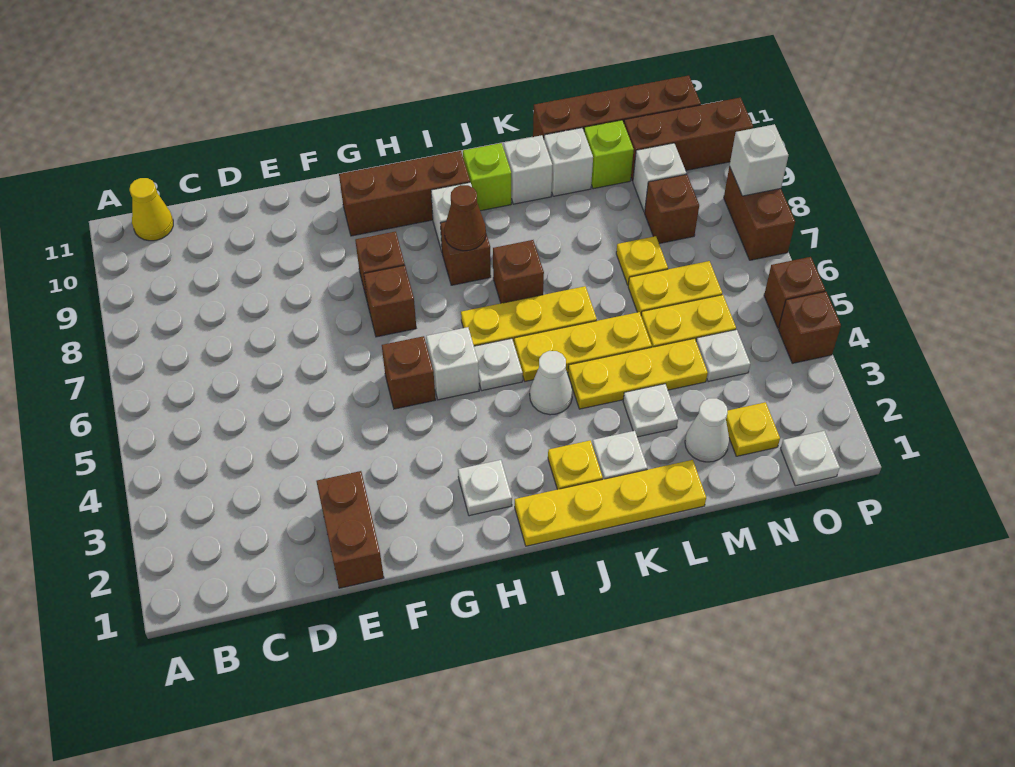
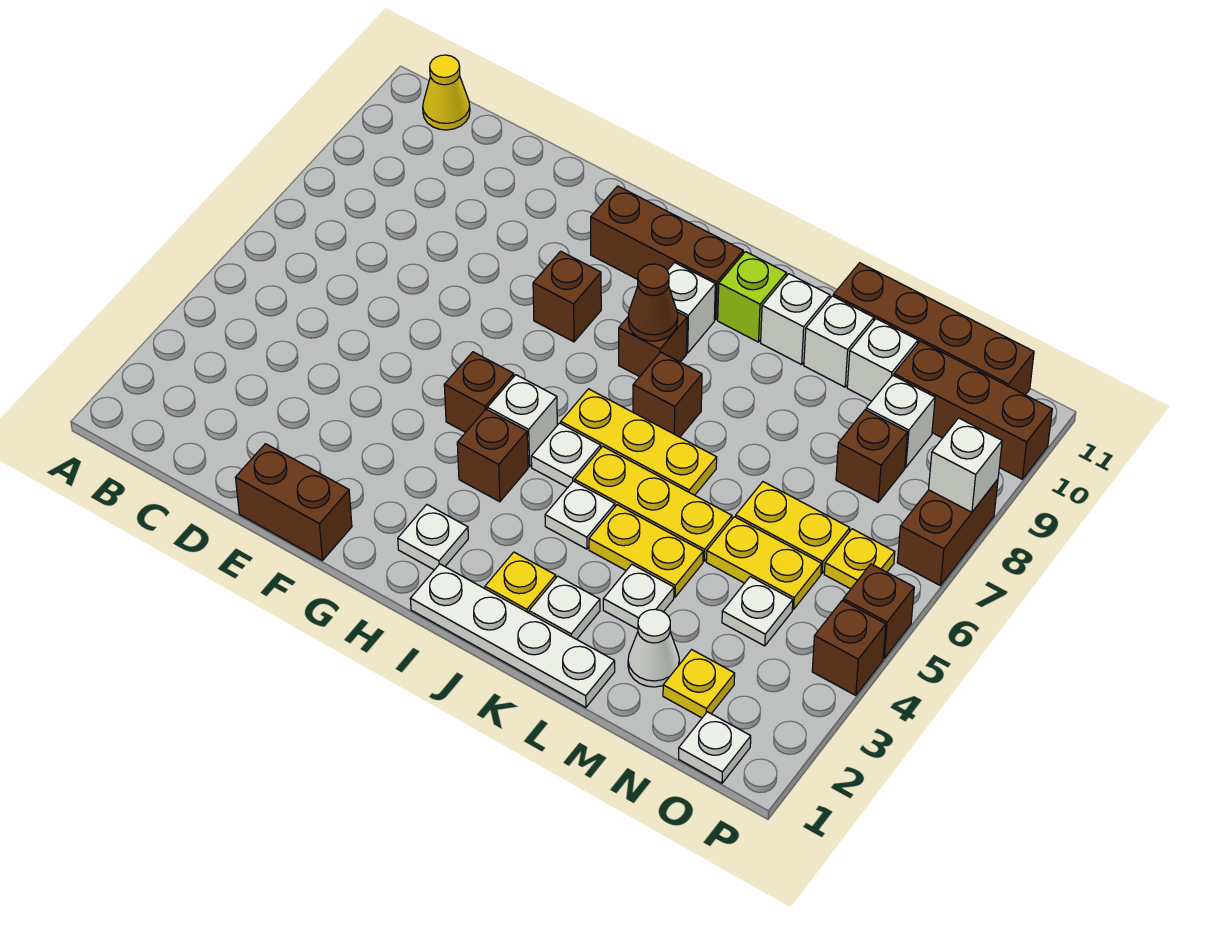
brown 1x2 brick [316,471,384,588] -> brown 1x2 brick turned to [235,444,352,560]
brown 1x1 brick [364,265,416,337] -> brown 1x1 brick moved to [457,409,528,502]
yellow 1x4 plate [515,460,706,546] -> white 1x4 plate [410,564,615,707]
white 1x1 cone [530,351,573,415] -> white 1x1 plate [545,481,615,549]
yellow 1x3 plate [568,338,708,409] -> yellow 1x2 plate [589,505,703,597]
yellow 1x1 plate [616,236,668,285] -> yellow 1x1 plate moved to [824,529,895,589]
lime 1x1 brick [584,120,634,189] -> white 1x1 brick [847,319,918,401]

